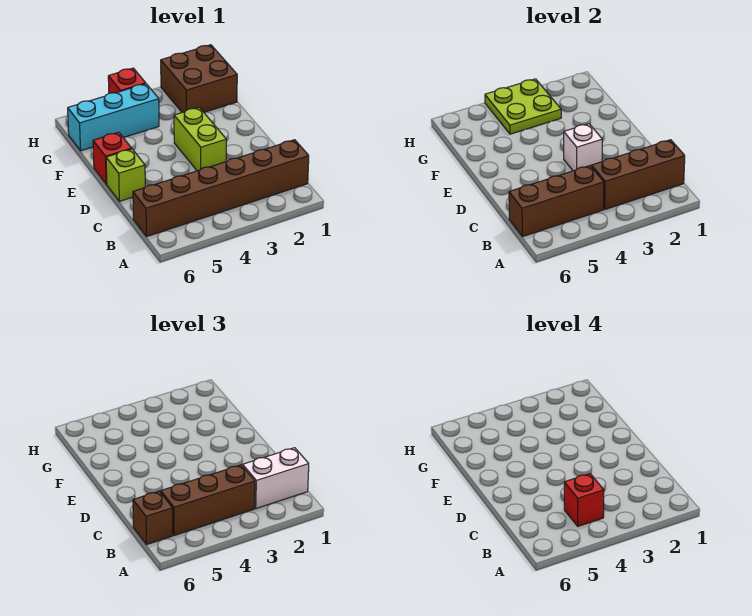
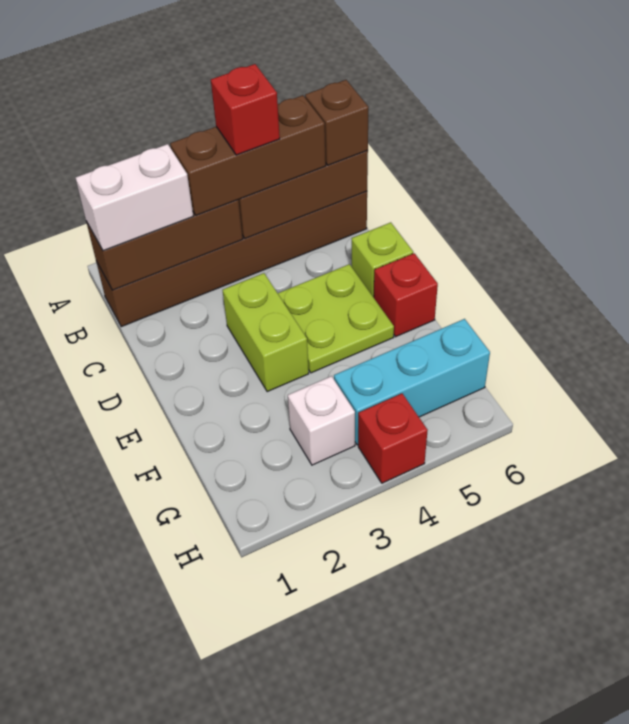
white 1x1 brick [564,124,602,171] -> white 1x1 brick moved to [288,376,355,465]
brown 2x2 brick [161,45,237,112] -> none
lime 2x2 plate [485,79,561,134] -> lime 2x2 plate moved to [278,264,394,373]

